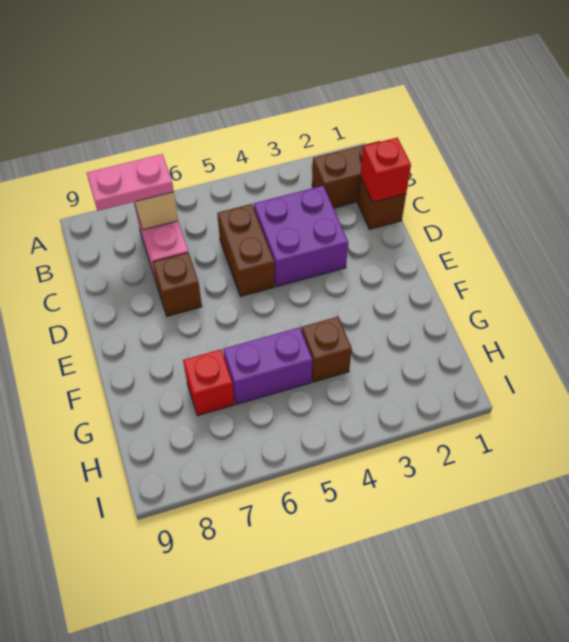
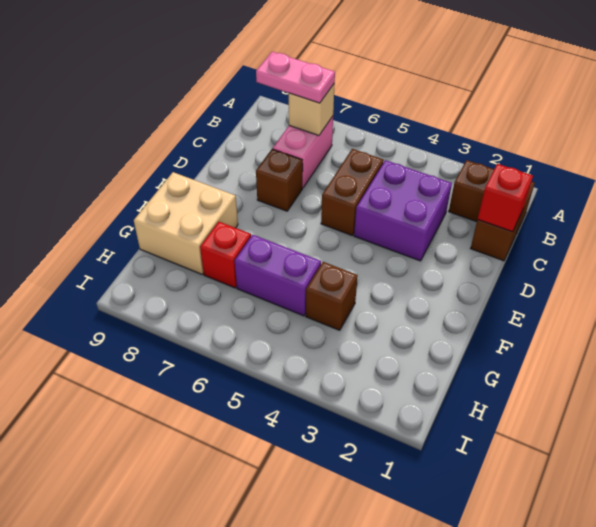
none -> tan 2x2 brick [134,172,238,274]

